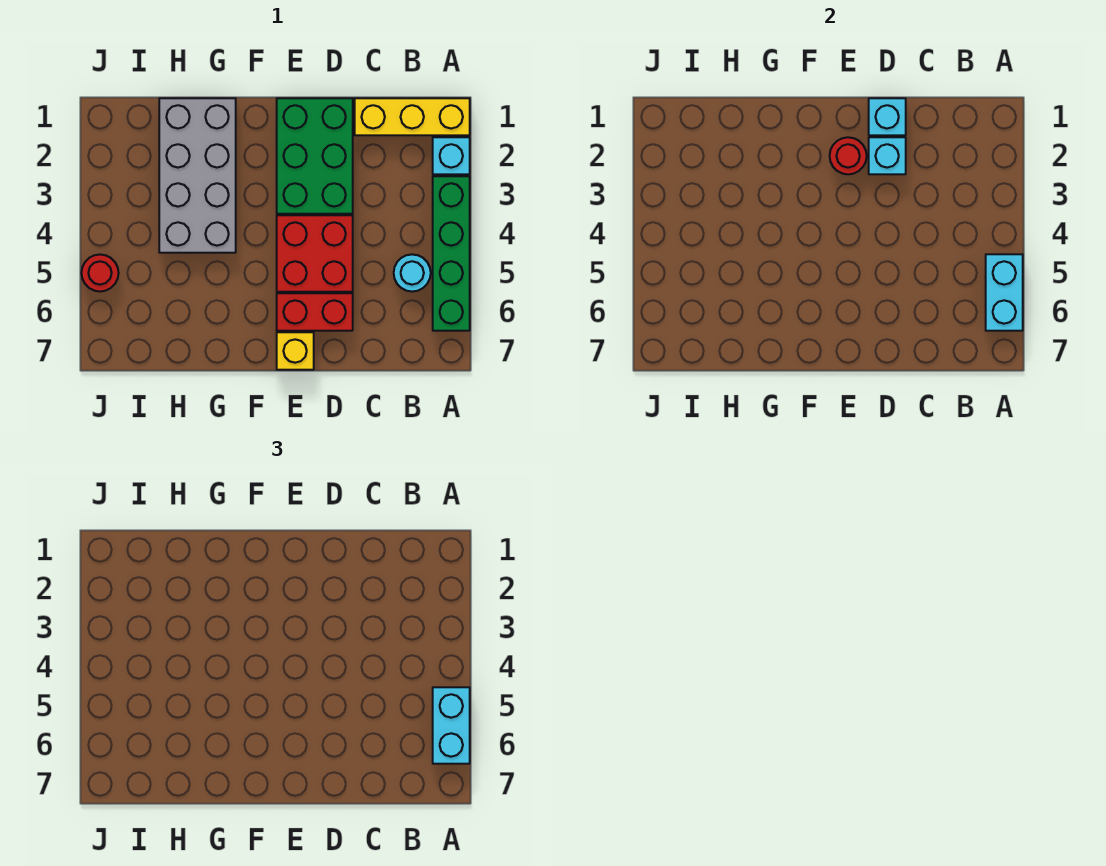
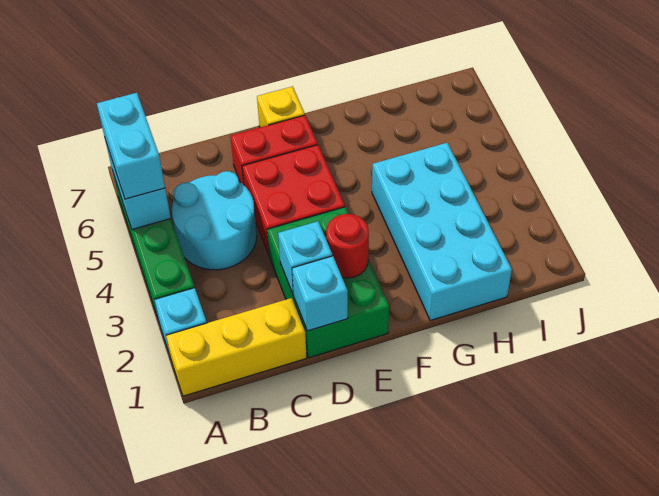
cyan 1x1 round brick [394,254,431,292] -> cyan 2x2 round brick [172,171,257,270]
grey 2x4 brick [159,98,236,253] -> cyan 2x4 brick [372,143,512,321]
red 1x1 round brick [81,255,118,291] -> none

